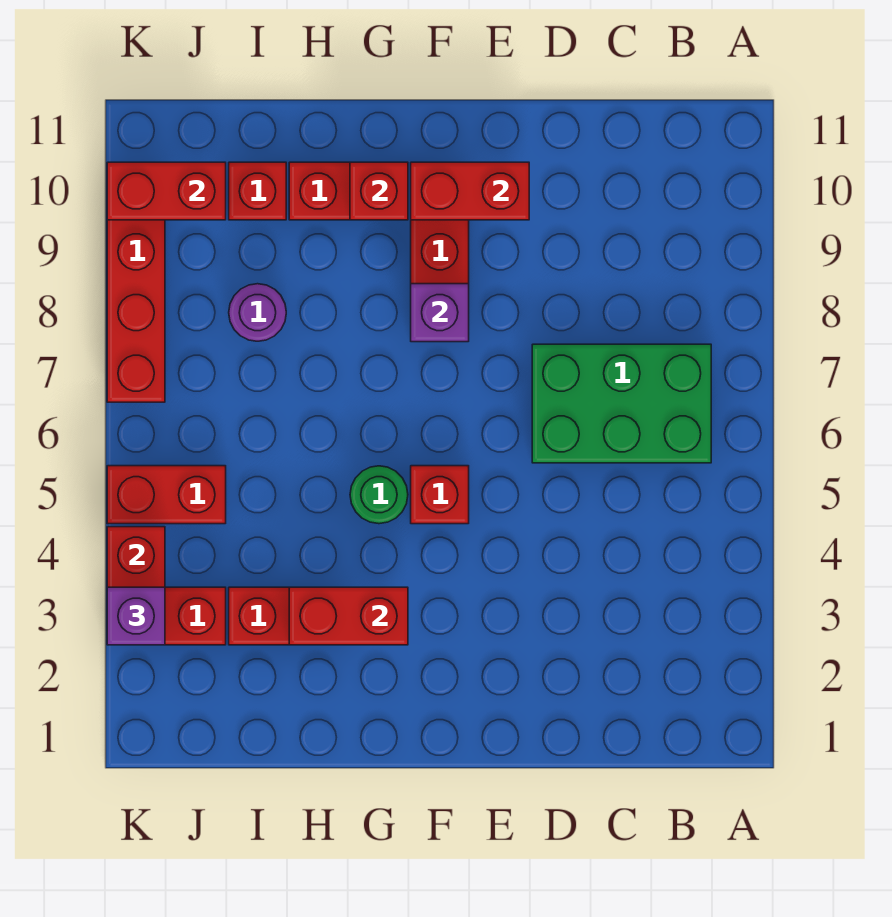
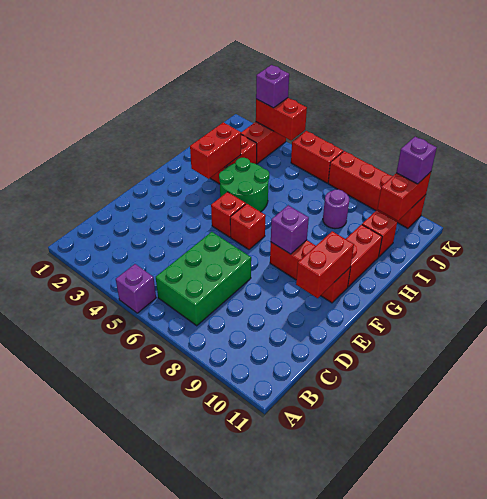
none -> purple 1x1 brick [116,264,156,313]
green 1x1 round brick [350,466,408,524] -> green 2x2 round brick [219,158,269,212]
red 1x1 brick [350,162,408,220] -> red 1x1 brick moved to [230,204,266,249]
red 1x2 brick [107,466,226,524] -> red 1x2 brick turned to [291,131,343,183]
none -> purple 1x1 brick [396,137,437,184]

